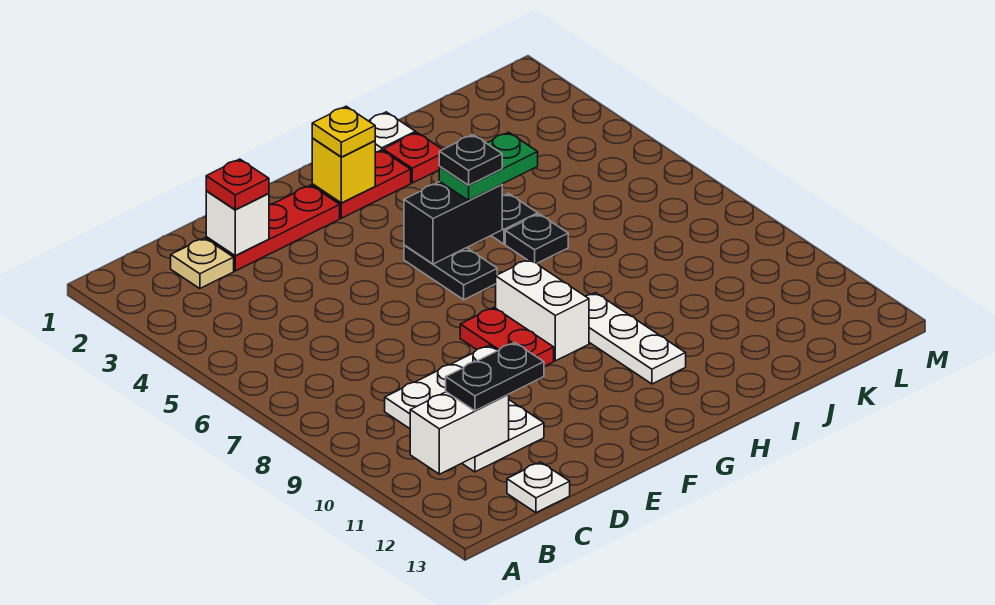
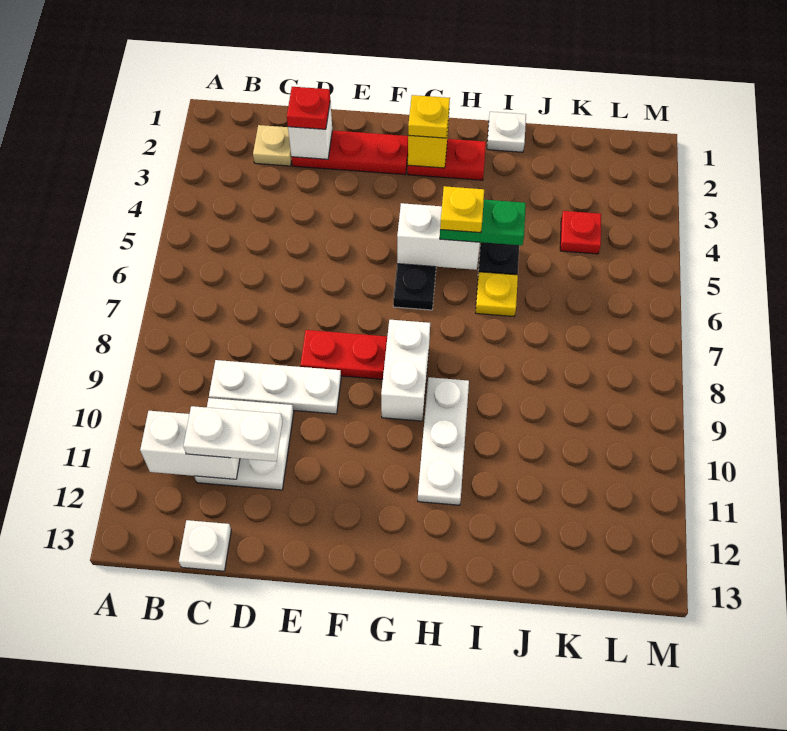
black 1x2 plate [446,343,544,411] -> white 1x2 plate [184,406,282,461]
red 1x2 plate [460,308,554,366] -> red 1x2 plate turned to [300,330,387,379]
black 1x2 brick [404,182,502,264] -> white 1x2 brick [397,203,480,270]
black 1x1 plate [439,135,502,185] -> yellow 1x1 plate [440,186,484,233]
red 1x1 plate [383,132,443,183] -> red 1x1 plate moved to [560,211,601,254]
black 1x1 plate [505,214,568,263] -> yellow 1x1 plate [476,272,518,316]

